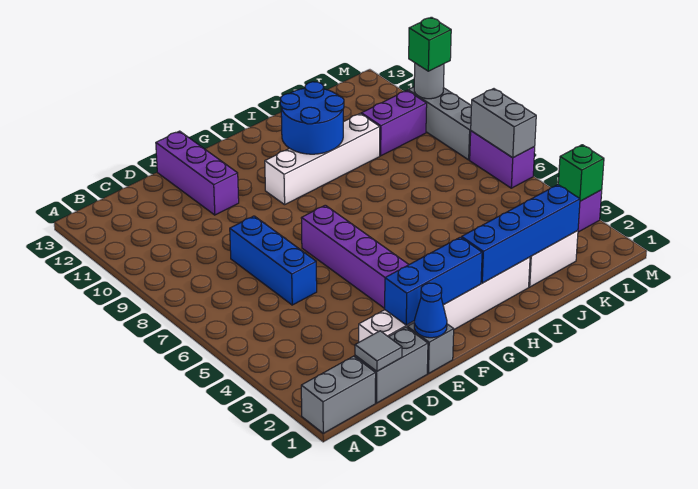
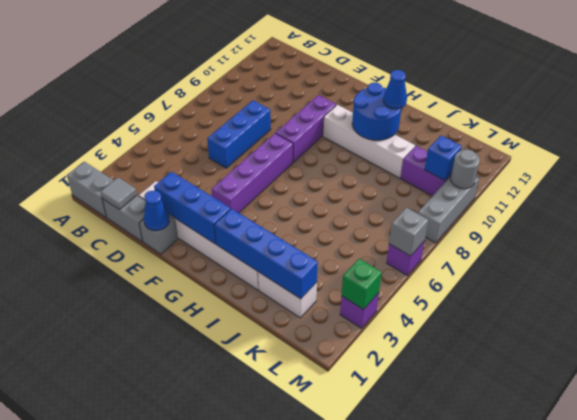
purple 1x3 brick [156,131,239,215] -> purple 1x3 brick moved to [276,95,336,162]
none -> blue 1x1 cone [383,70,407,109]
none -> blue 1x1 brick [425,136,462,181]
purple 1x2 brick [470,131,535,188] -> purple 1x1 brick [386,242,424,275]
grey 1x2 brick [471,89,536,158] -> grey 1x1 brick [389,208,428,256]
green 1x1 brick [409,17,451,71] -> none

